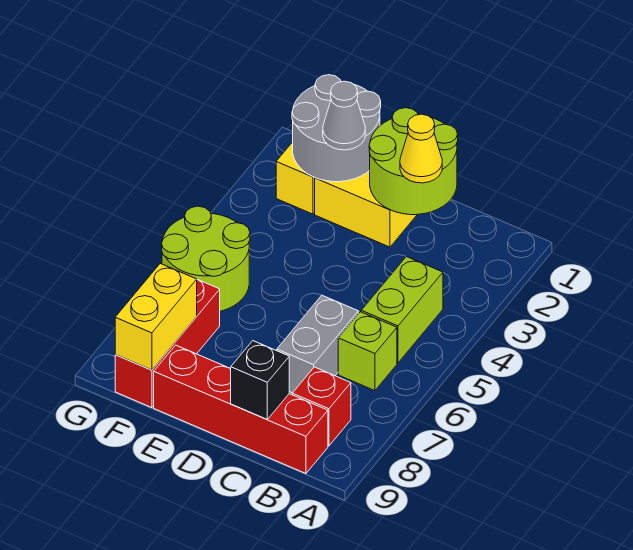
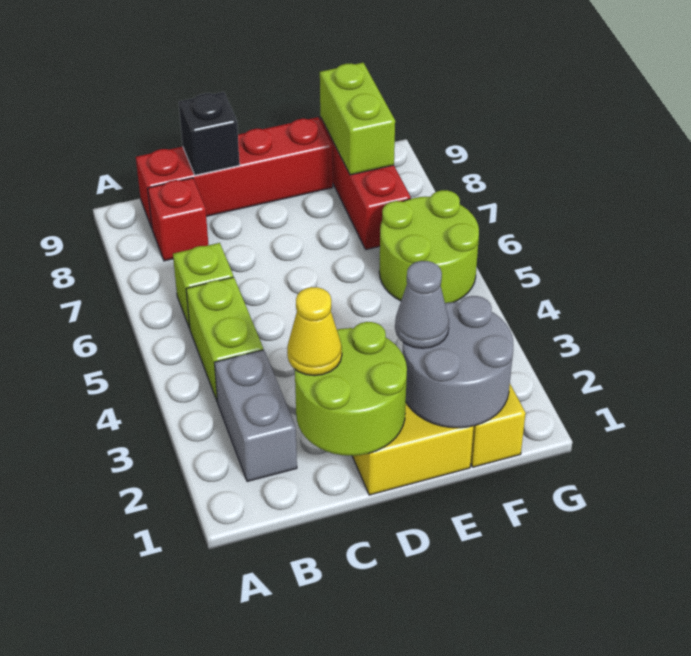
grey 1x2 brick [277,295,358,393] -> grey 1x2 brick moved to [214,350,297,482]
yellow 1x2 brick [115,264,197,370] -> lime 1x2 brick [320,63,395,175]

